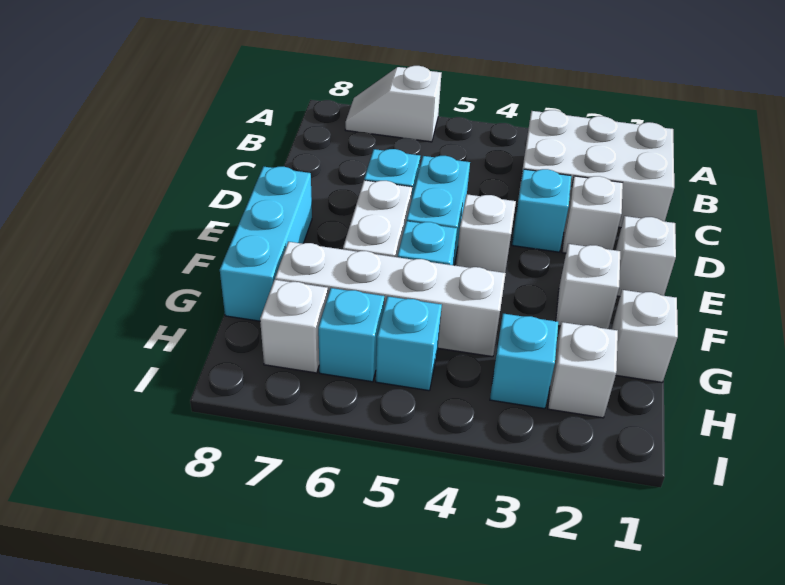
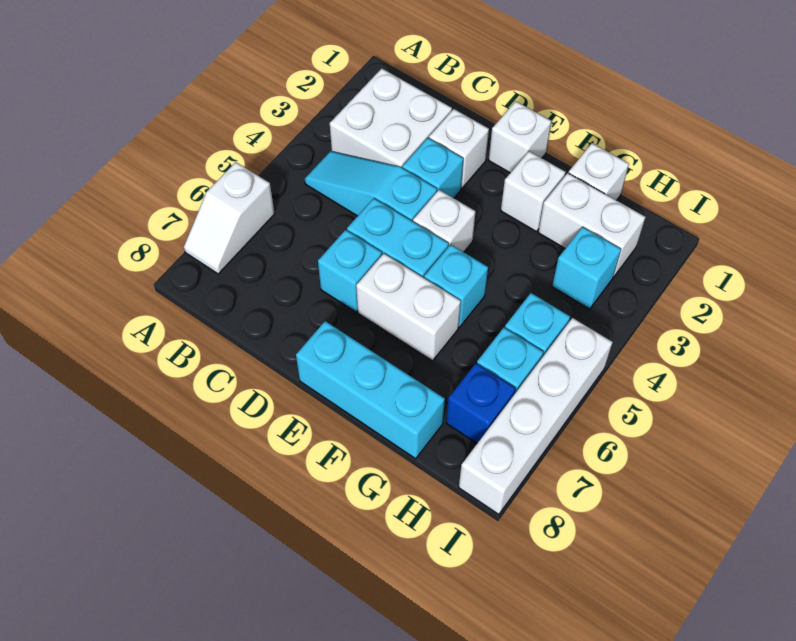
white 2x3 brick [519,110,674,228] -> white 2x2 brick [330,68,452,168]
none -> cyan 1x3 slope [305,151,437,221]
white 1x4 brick [275,242,506,357] -> white 1x4 brick moved to [459,318,613,514]
white 1x1 brick [548,322,618,418] -> white 1x2 brick [538,173,645,277]
white 1x1 brick [260,280,328,373] -> blue 1x1 brick [446,363,516,443]

